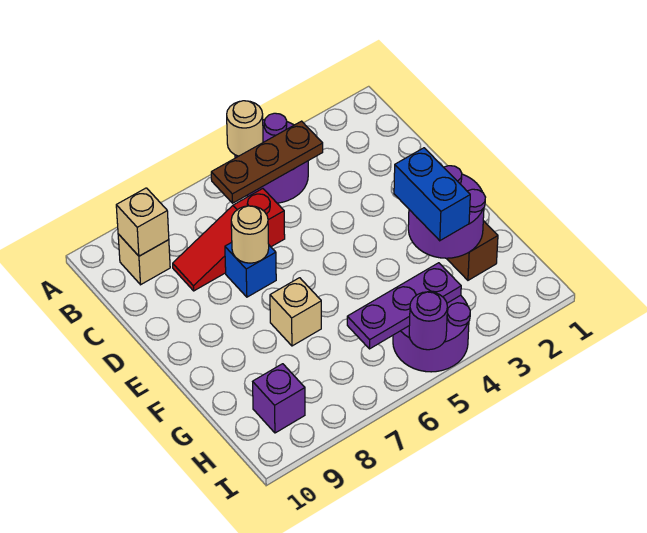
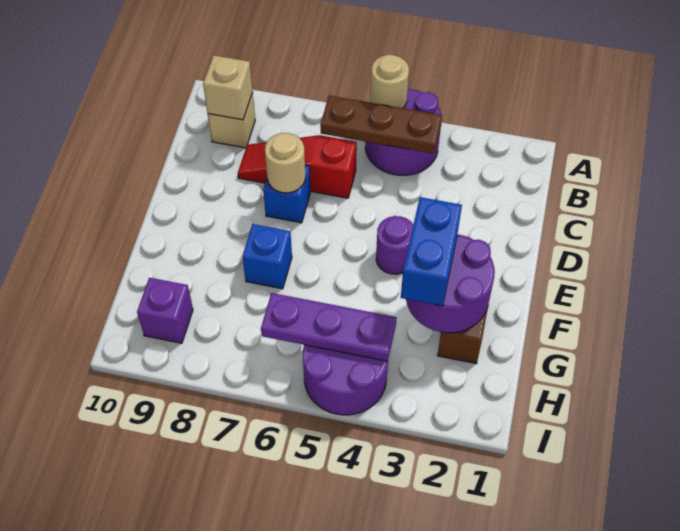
tan 1x1 brick [270,278,321,346] -> blue 1x1 brick [242,224,292,289]
purple 1x1 round brick [409,292,447,350] -> purple 1x1 round brick moved to [376,216,413,274]

